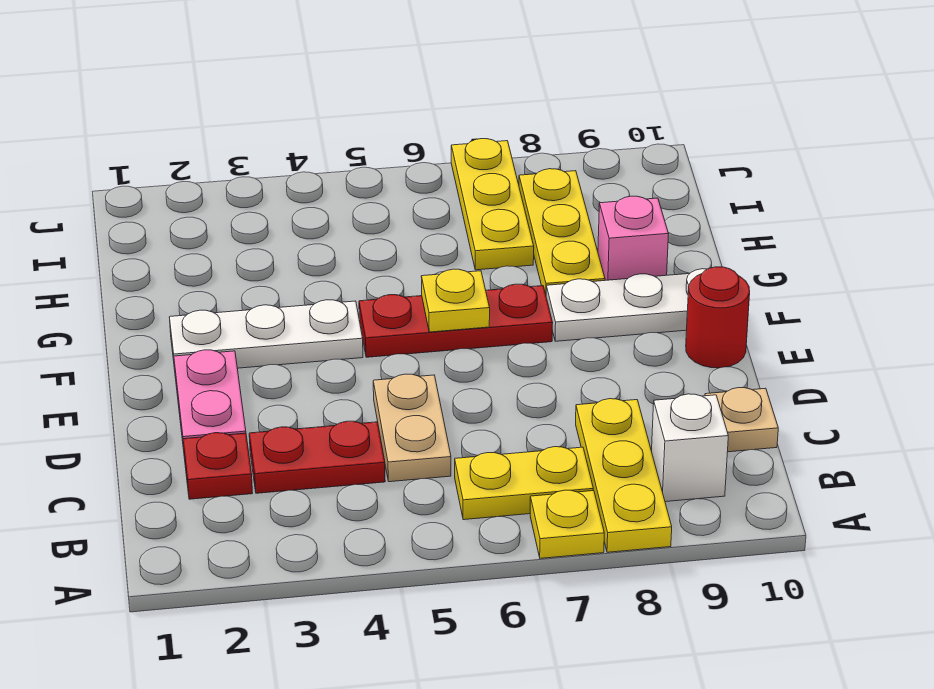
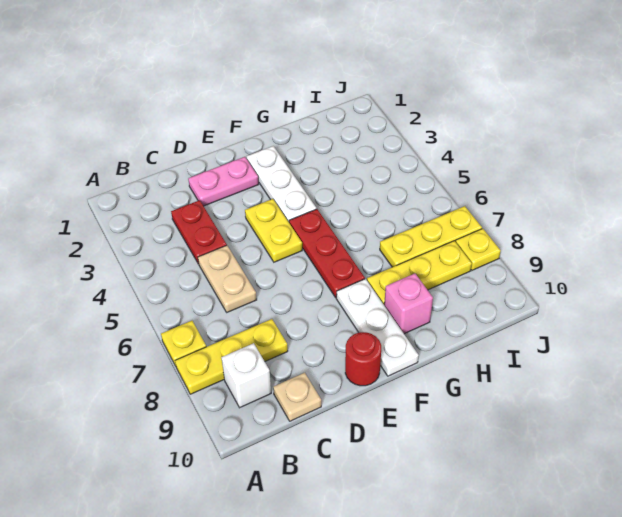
yellow 1x2 plate [455,447,593,520] -> yellow 1x2 plate moved to [245,199,302,262]
red 1x1 plate [183,433,252,499] -> none
tan 1x2 plate [373,374,451,482] -> tan 1x2 plate turned to [198,245,257,312]
yellow 1x1 plate [421,269,490,332] -> yellow 1x1 plate moved to [456,229,501,270]

